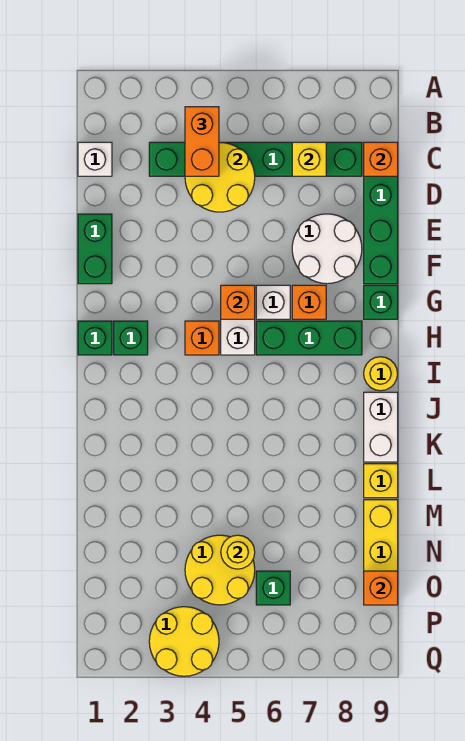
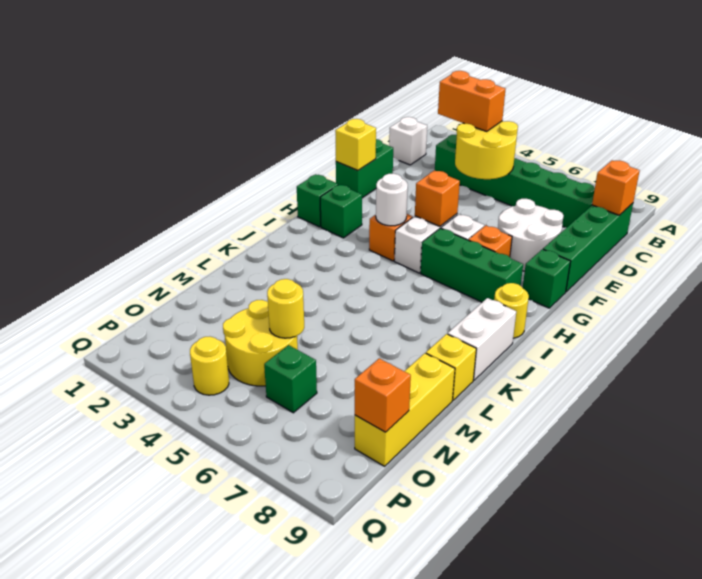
orange 1x2 brick [185,107,219,176] -> orange 1x2 brick turned to [438,71,505,131]
yellow 1x1 brick [292,142,326,176] -> yellow 1x1 brick moved to [335,119,376,170]
none -> white 1x1 round brick [376,173,408,226]
yellow 2x2 round brick [149,607,219,676] -> yellow 1x1 round brick [190,337,229,395]

